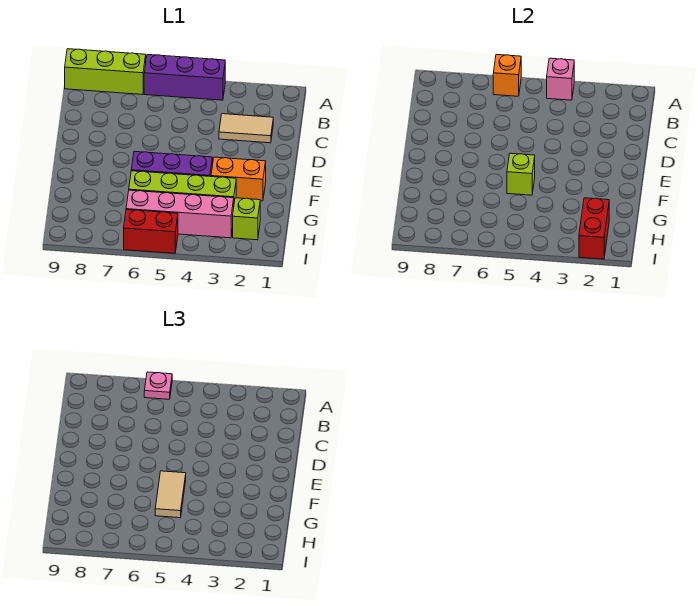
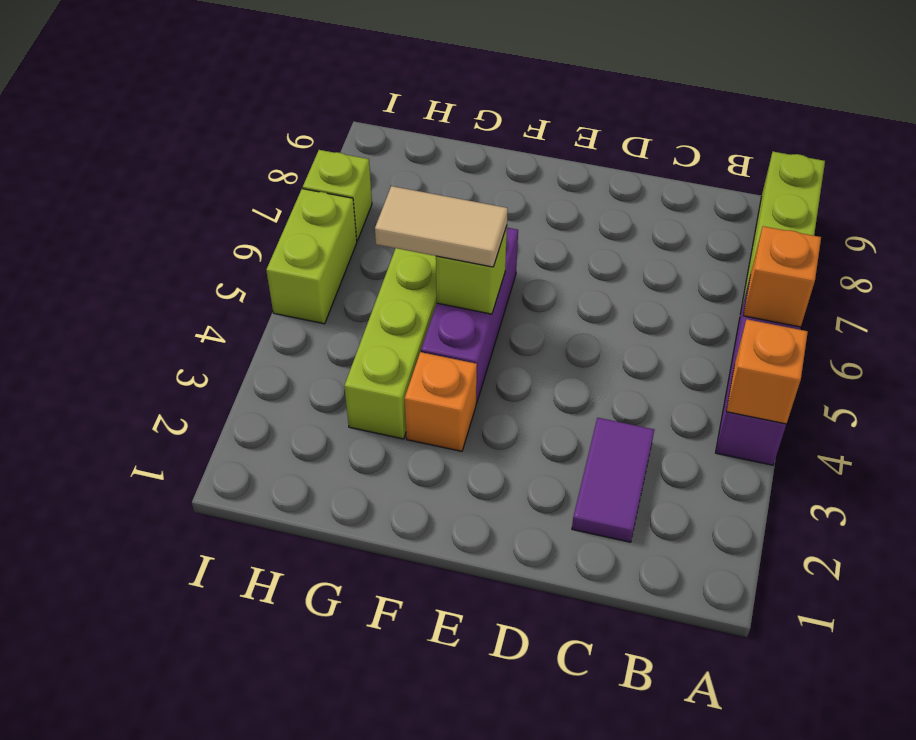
pink 1x1 brick [547,58,574,100] -> orange 1x1 brick [726,319,808,424]
pink 1x1 plate [144,372,172,399] -> none
tan 1x2 tile [219,114,273,143] -> purple 1x2 tile [572,418,654,542]
orange 1x2 brick [211,157,266,201] -> orange 1x1 brick [405,352,477,451]
lime 1x1 brick [233,198,260,240] -> lime 1x1 brick moved to [303,150,372,241]
red 1x2 brick [579,198,609,259] -> none
pink 1x4 brick [126,190,234,238] -> none
red 1x2 brick [124,210,178,253] -> lime 1x2 brick [266,189,357,324]

